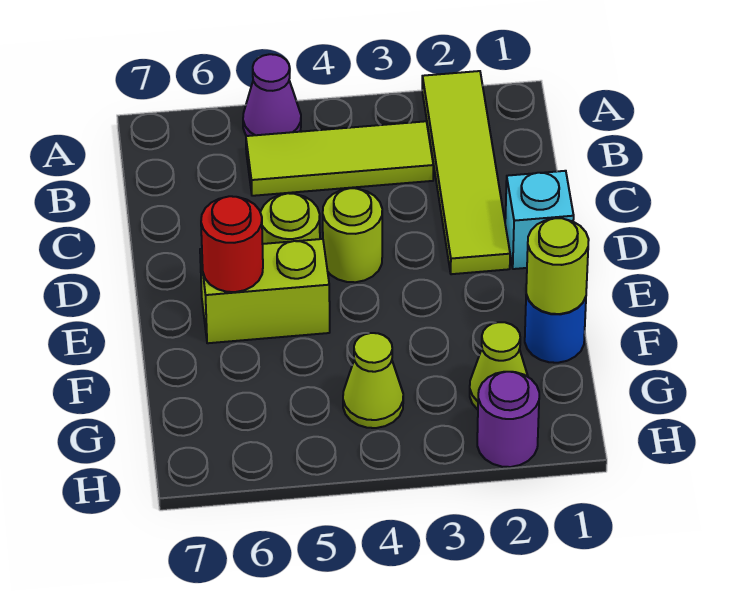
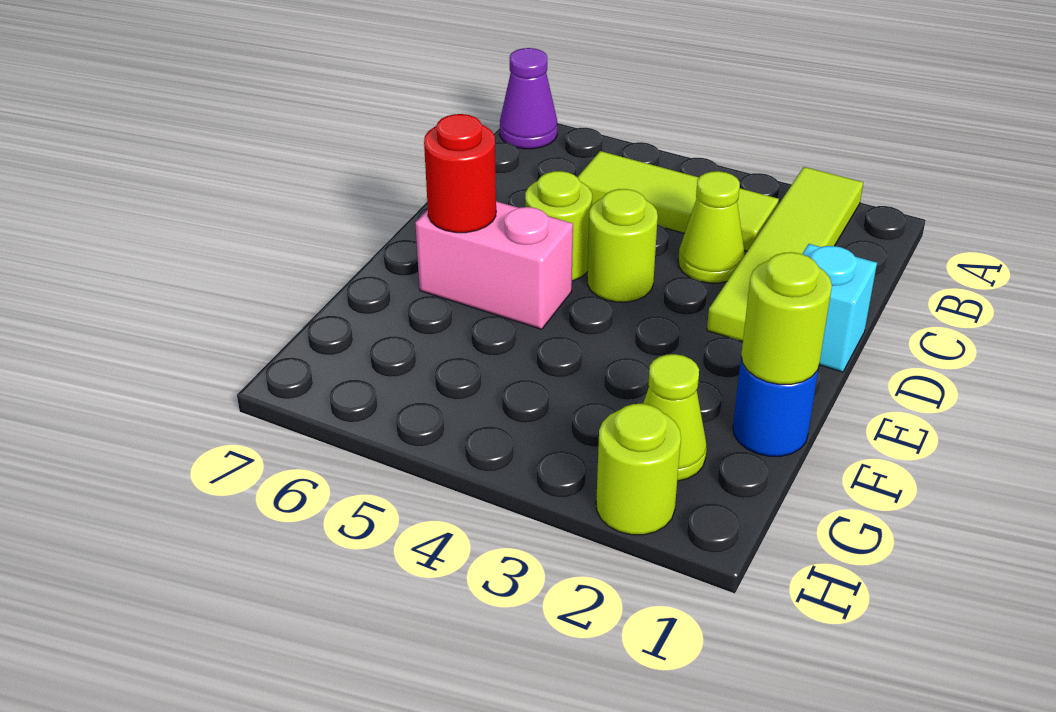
purple 1x1 cone [243,54,301,136] -> purple 1x1 cone moved to [500,48,557,149]
lime 1x2 brick [200,239,330,343] -> pink 1x2 brick [415,201,573,329]
lime 1x1 cone [343,333,403,428] -> lime 1x1 cone moved to [678,171,745,283]
purple 1x1 round brick [477,372,539,467] -> lime 1x1 round brick [596,404,681,535]

